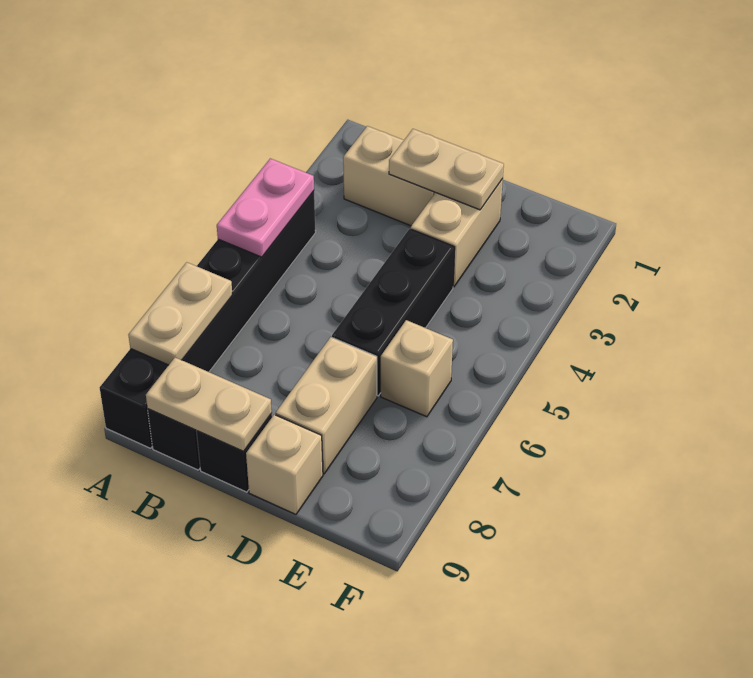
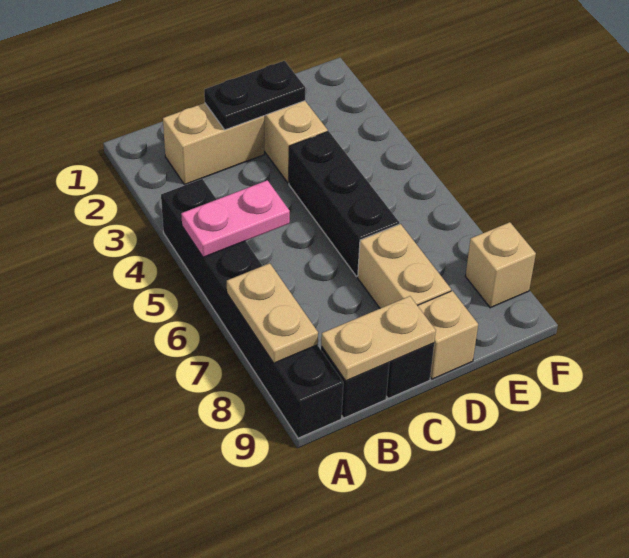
pink 1x2 plate [217,159,314,257] -> pink 1x2 plate turned to [181,180,290,257]
tan 1x2 plate [389,129,504,210] -> black 1x2 plate [204,61,306,130]
tan 1x1 brick [381,320,453,417] -> tan 1x1 brick moved to [465,222,536,308]

